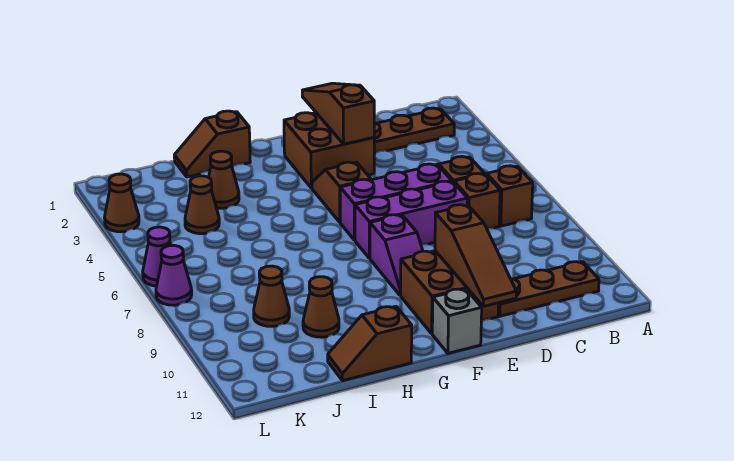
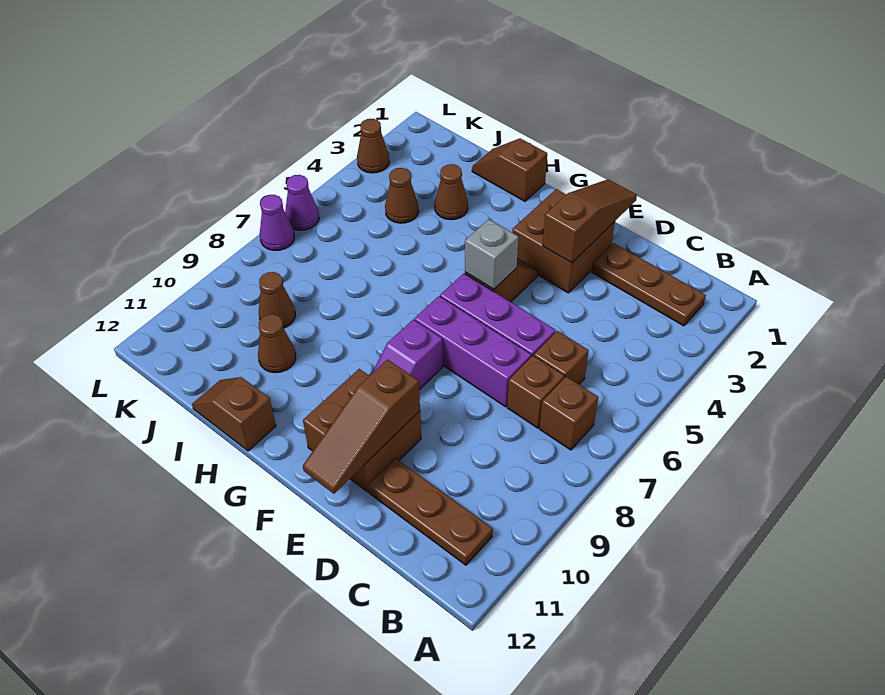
grey 1x1 brick [432,289,482,353] -> grey 1x1 brick moved to [465,219,518,289]

